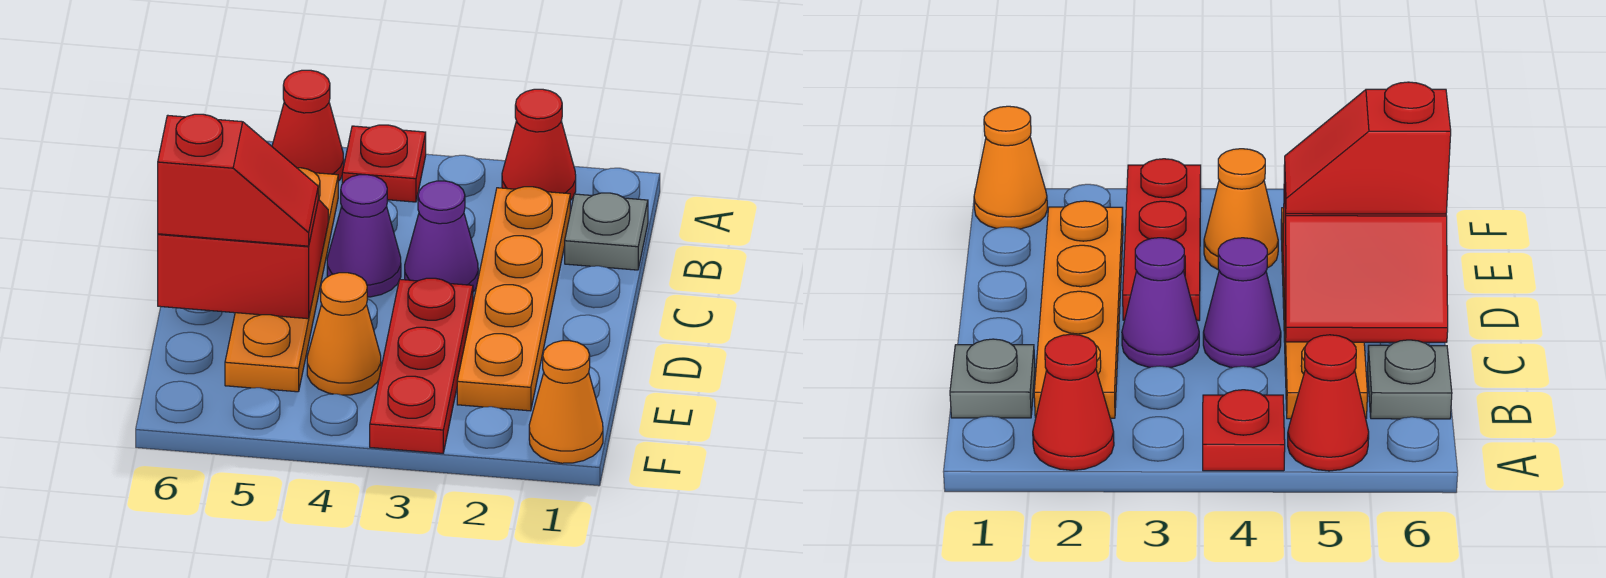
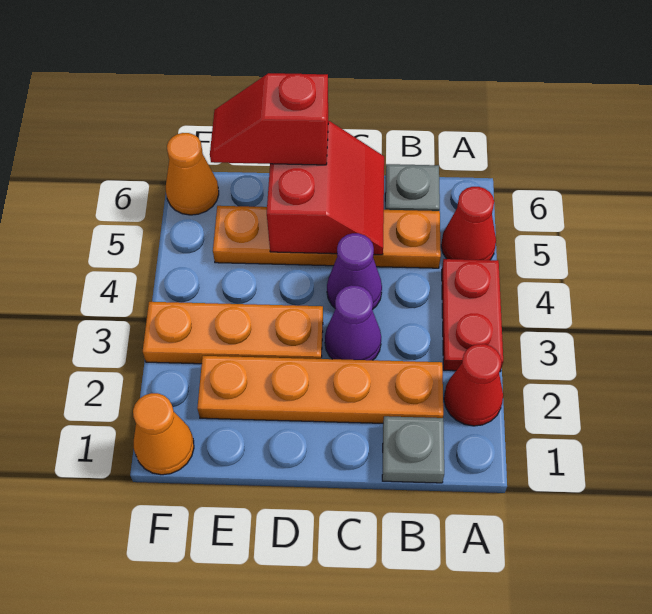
red 1x1 plate [342,125,426,202] -> red 1x2 plate [442,259,503,371]
red 1x3 plate [370,278,473,453] -> orange 1x3 plate [143,302,323,364]
red 1x2 slope [158,114,318,246] -> red 1x2 slope turned to [210,73,328,165]
orange 1x1 cone [307,273,381,395] -> orange 1x1 cone moved to [166,133,219,215]

